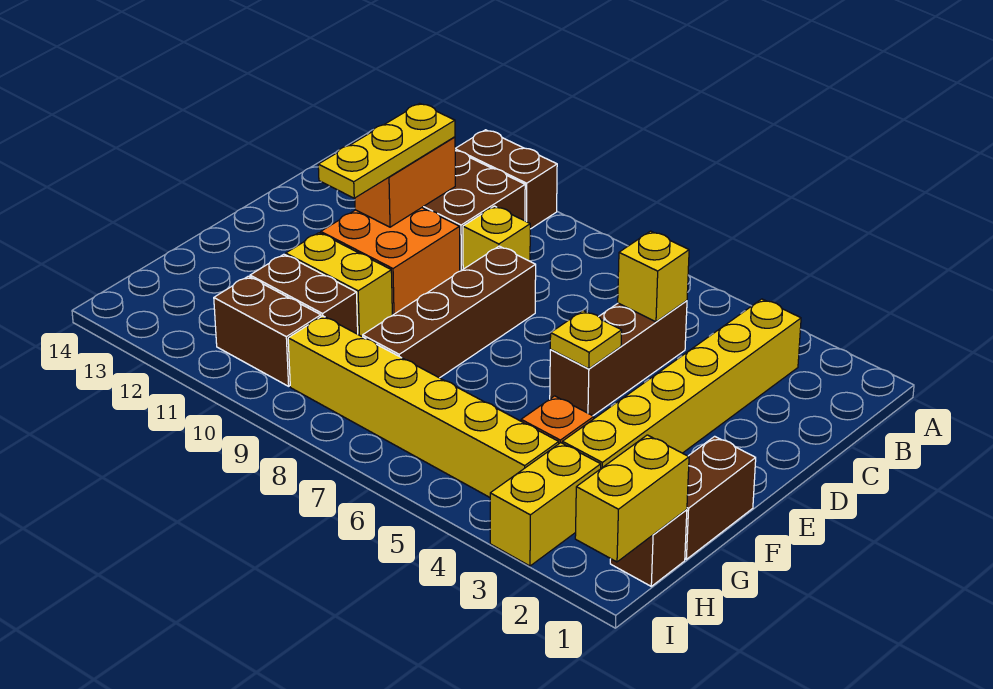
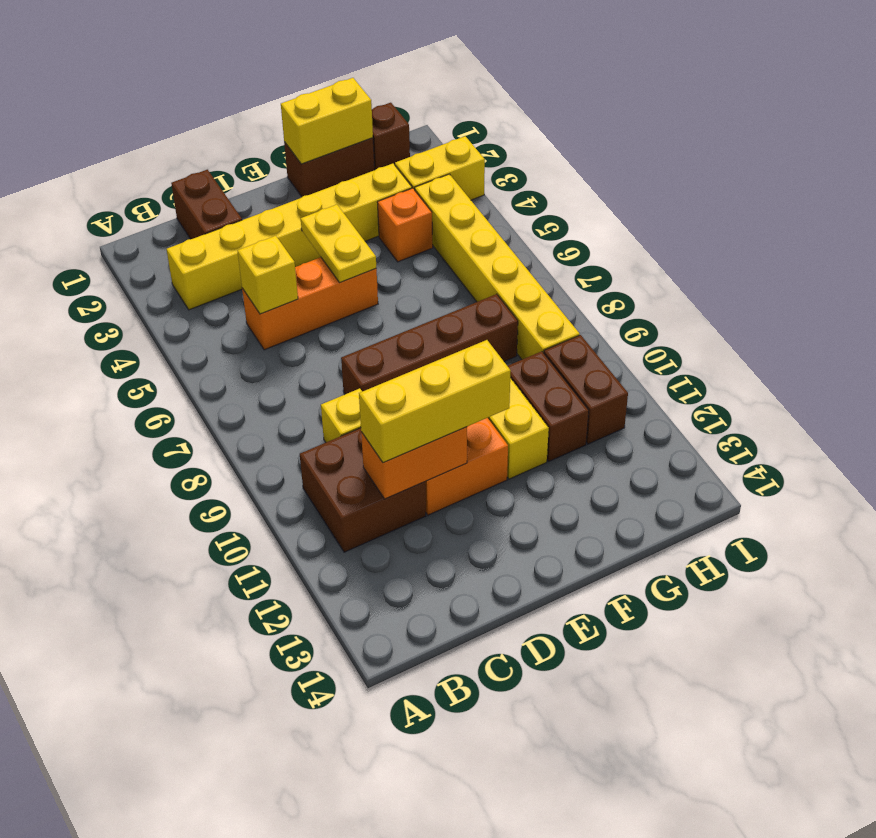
brown 1x2 brick [455,130,557,229] -> brown 1x2 brick moved to [171,170,242,239]
brown 1x3 brick [550,301,687,416] -> orange 1x3 brick [242,257,378,350]
yellow 1x3 plate [318,103,455,198] -> yellow 1x3 brick [359,340,511,462]
yellow 1x1 plate [550,311,622,369] -> yellow 1x2 plate [301,205,376,283]
yellow 1x2 brick [575,435,689,562] -> yellow 1x2 brick moved to [281,78,373,164]

